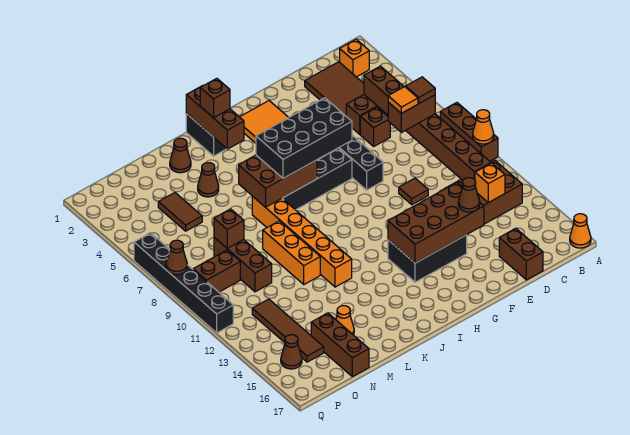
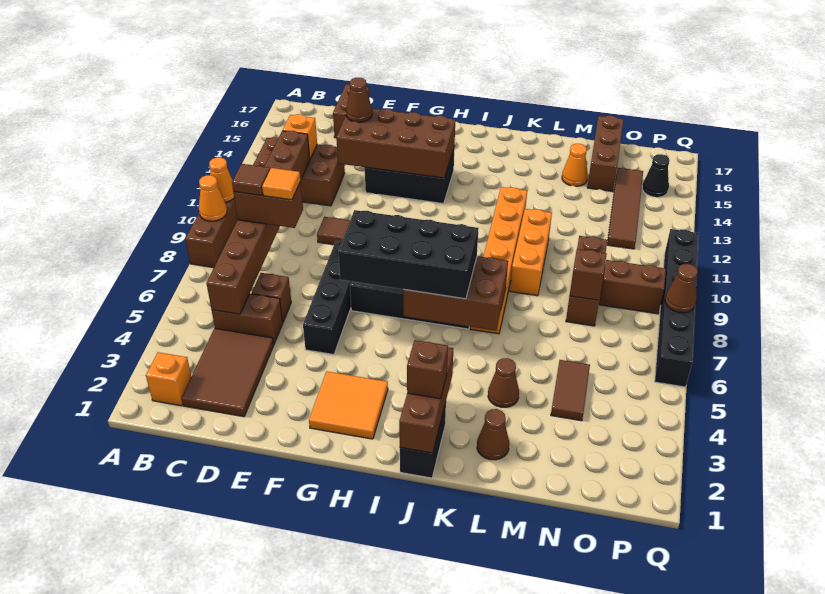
orange 1x1 cone [570,214,591,248] -> orange 1x1 cone moved to [199,175,227,221]
brown 1x1 cone [281,335,302,369] -> black 1x1 cone [642,154,670,197]

